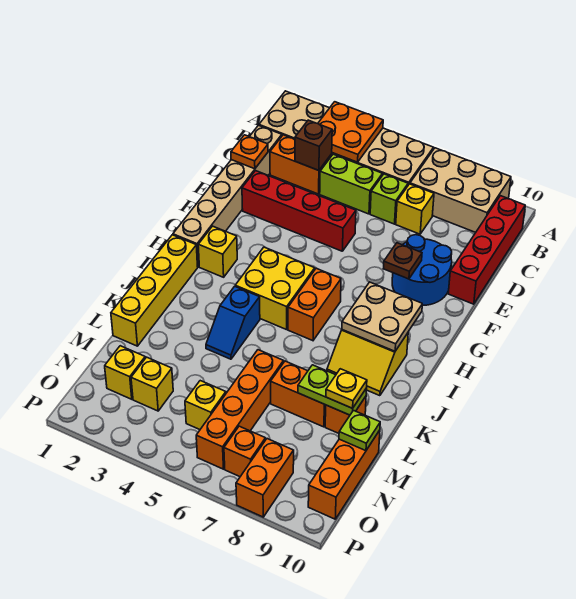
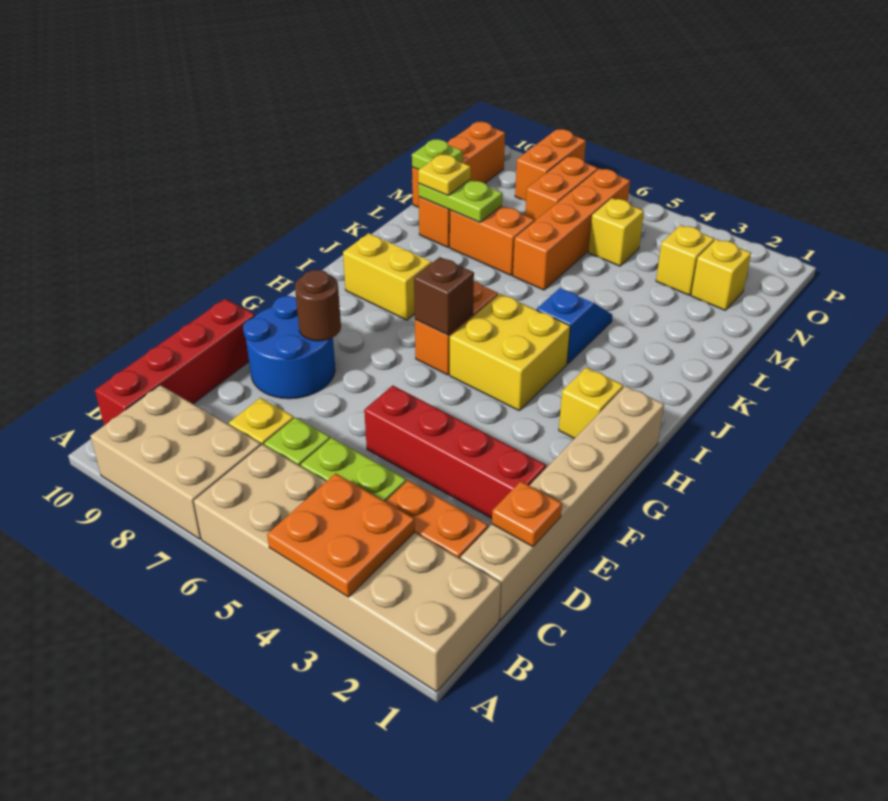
brown 1x1 brick [295,120,332,171] -> brown 1x1 brick moved to [414,257,474,335]
brown 1x1 plate [383,243,422,279] -> brown 1x1 round brick [295,270,341,341]
tan 2x2 plate [342,282,422,351] -> none
yellow 1x4 brick [111,235,198,346] -> none
orange 1x1 brick [224,426,266,477] -> orange 1x2 brick [525,156,598,221]

